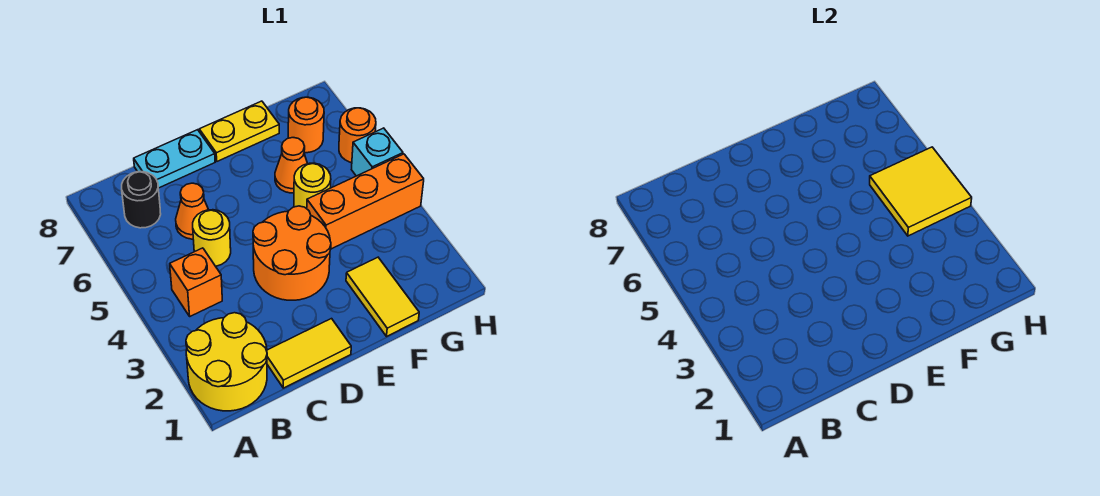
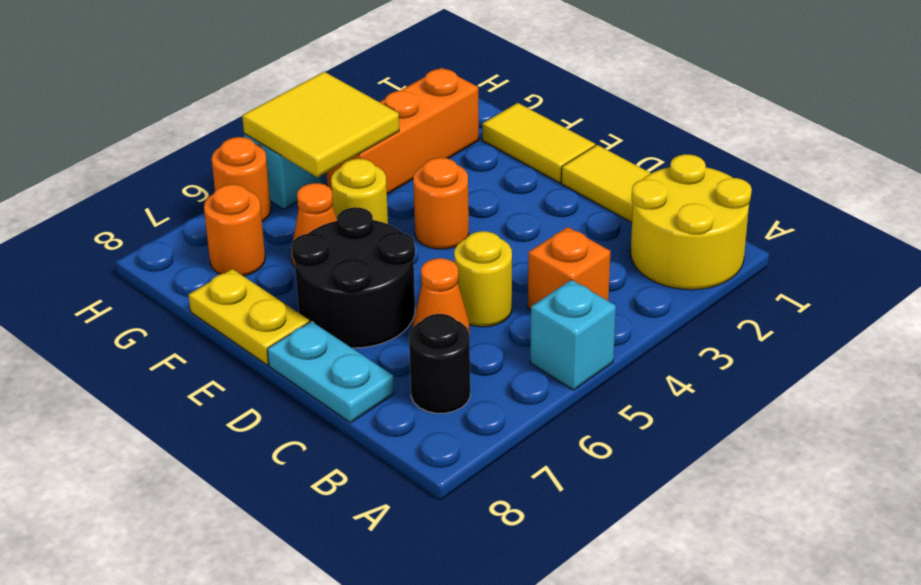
none -> cyan 1x1 brick [530,280,616,390]
orange 2x2 round brick [253,206,331,300] -> orange 1x1 round brick [413,158,469,249]
none -> black 2x2 round brick [292,207,415,348]
yellow 1x2 tile [346,257,419,336] -> yellow 1x2 tile turned to [482,103,595,183]
orange 1x3 brick [307,154,424,249] -> orange 1x3 brick turned to [326,68,479,194]

